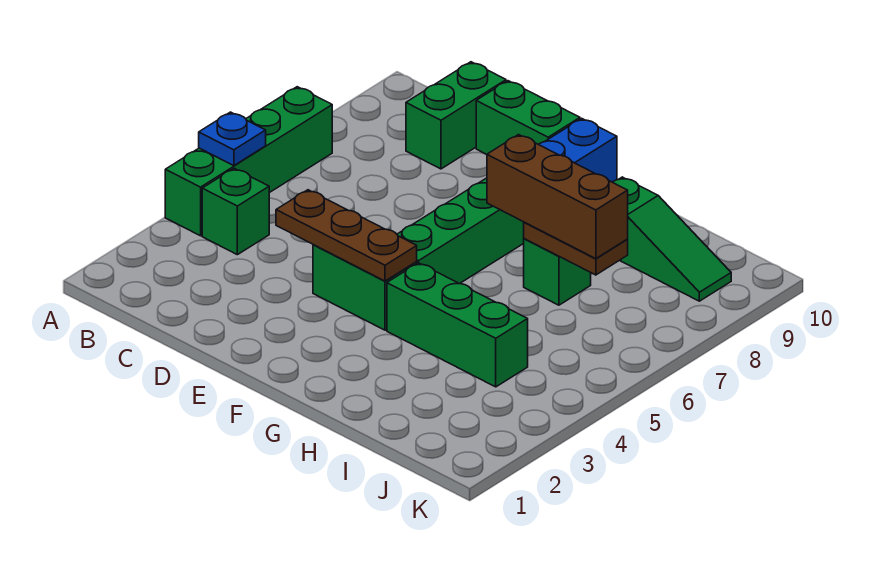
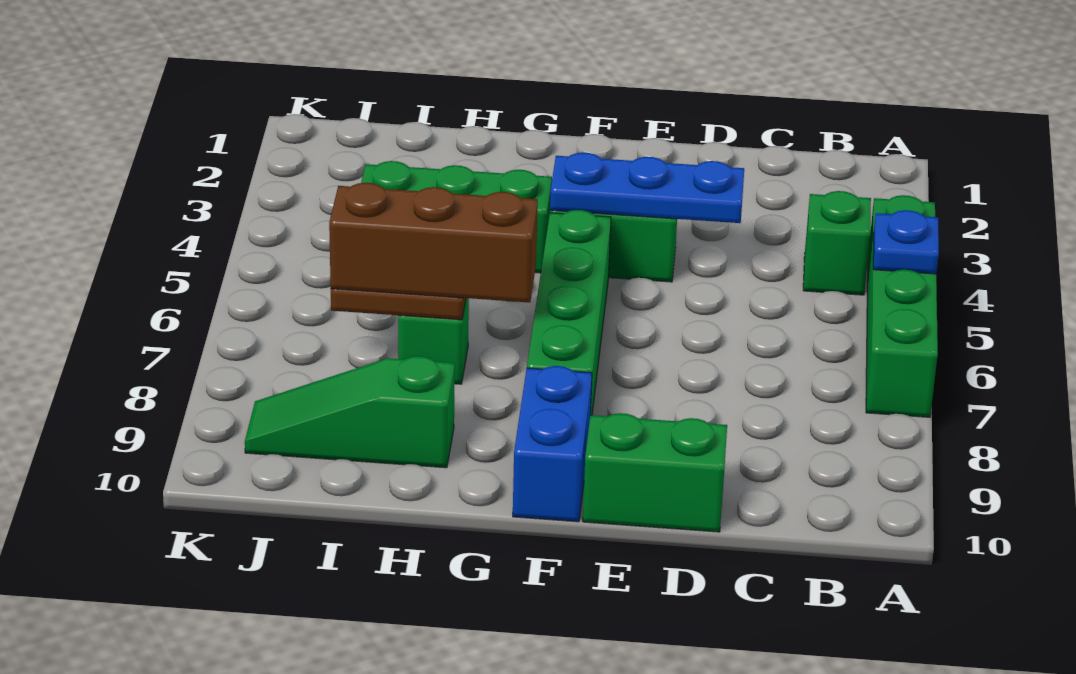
green 1x2 brick [406,62,506,169] -> none
brown 1x3 plate [276,190,417,281] -> blue 1x3 plate [550,152,744,223]

